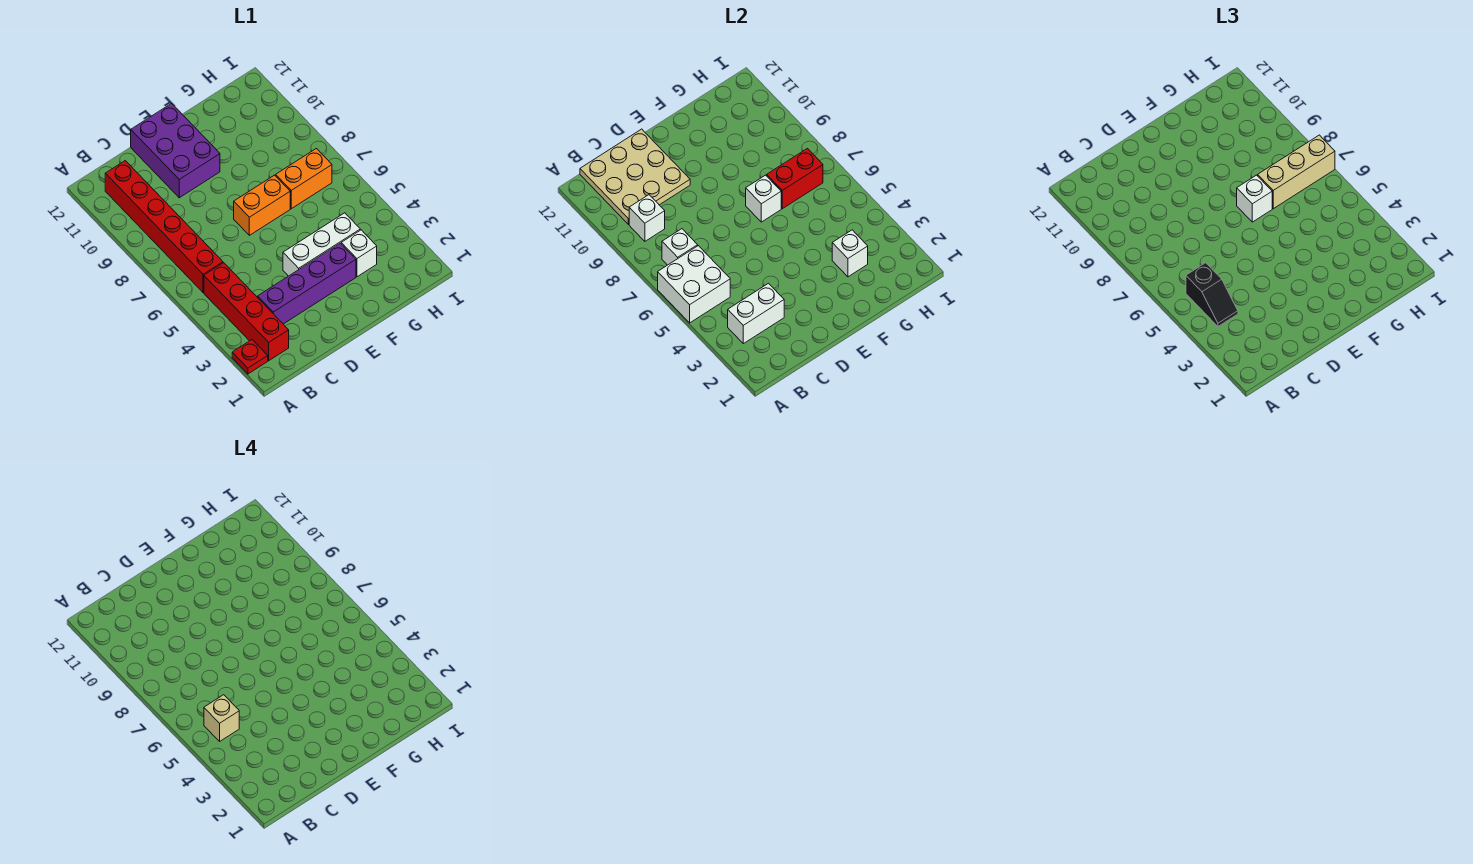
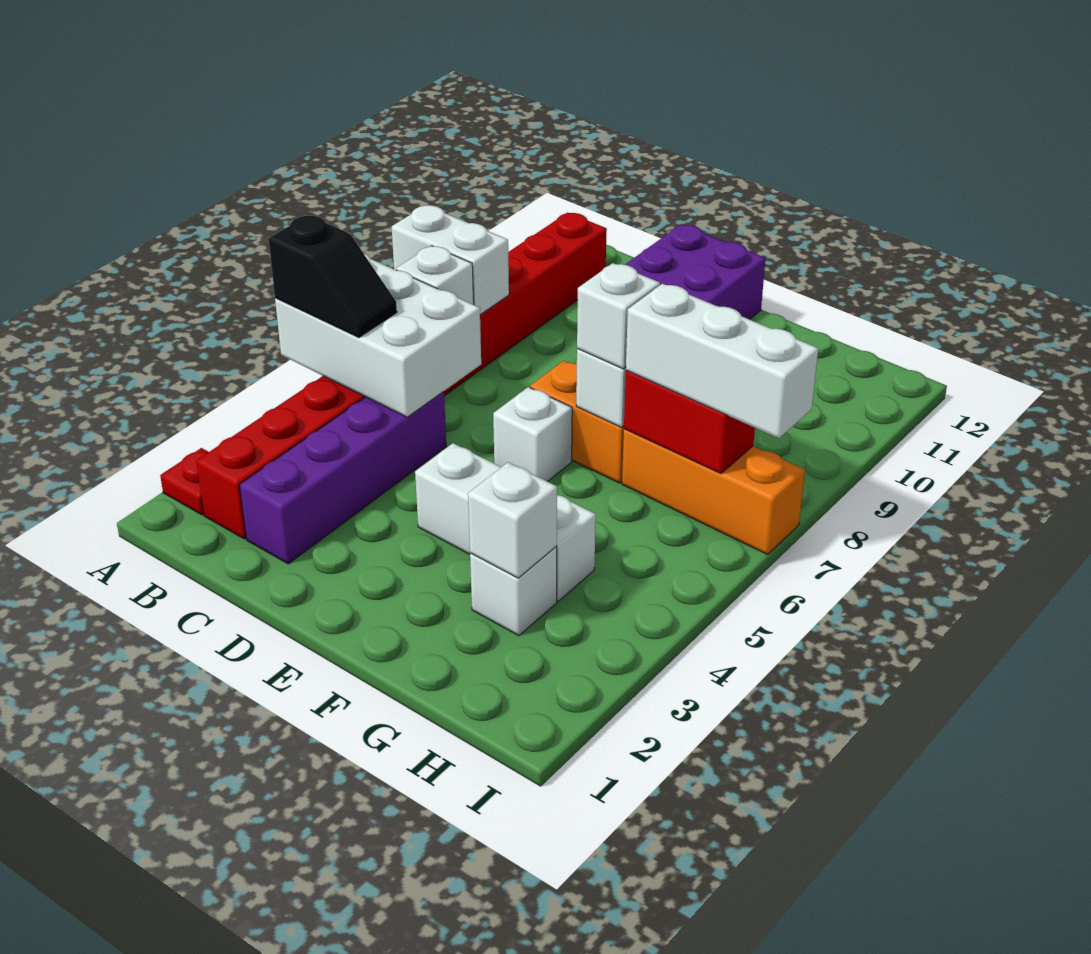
white 2x2 brick [658,246,730,323] -> white 2x3 brick [275,253,481,417]
white 1x2 brick [728,283,784,344] -> white 1x2 brick moved to [392,205,509,315]
black 1x2 slope [1186,263,1238,326] -> black 1x2 slope turned to [269,216,397,338]
tan 1x1 brick [204,695,239,741] -> none
white 1x1 brick [629,195,665,241] -> white 1x1 brick moved to [493,387,572,482]
tan 3x3 plate [580,129,690,224] -> none
purple 1x4 brick [258,243,356,324] -> purple 1x4 brick turned to [240,392,446,564]
orange 1x2 brick [276,149,332,209] -> orange 1x3 brick [622,429,805,555]
tan 1x3 brick [1258,135,1335,209] -> white 1x3 brick [626,284,818,438]

